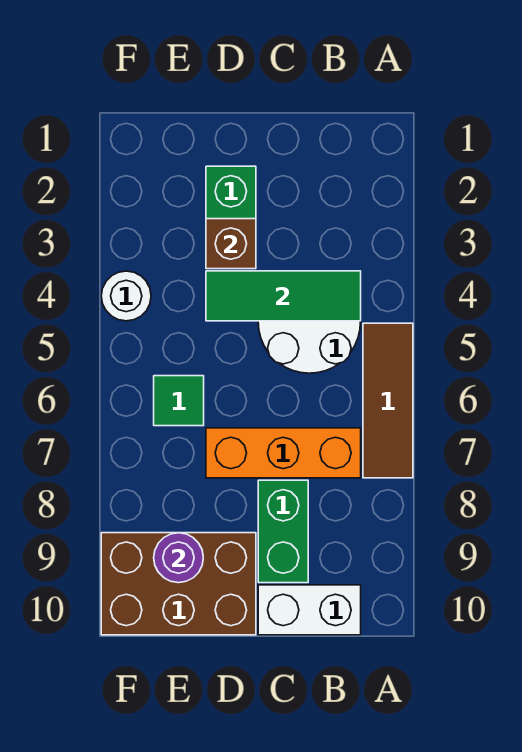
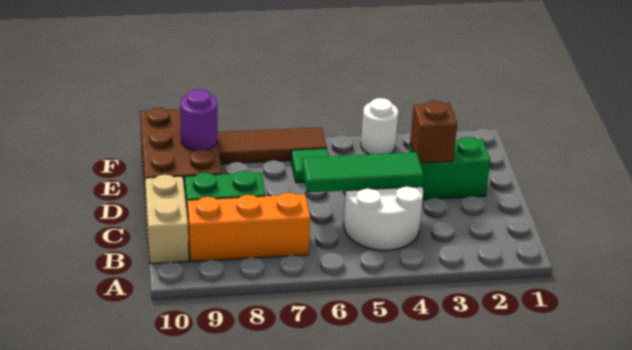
brown 1x3 tile [363,323,413,478] -> brown 1x3 tile moved to [217,127,326,164]
green 1x3 tile [206,271,361,321] -> green 1x3 tile turned to [302,152,424,192]
orange 1x3 brick [206,428,361,478] -> orange 1x3 brick turned to [187,193,310,261]
white 1x2 brick [258,585,361,635] -> tan 1x2 brick [145,175,189,264]

